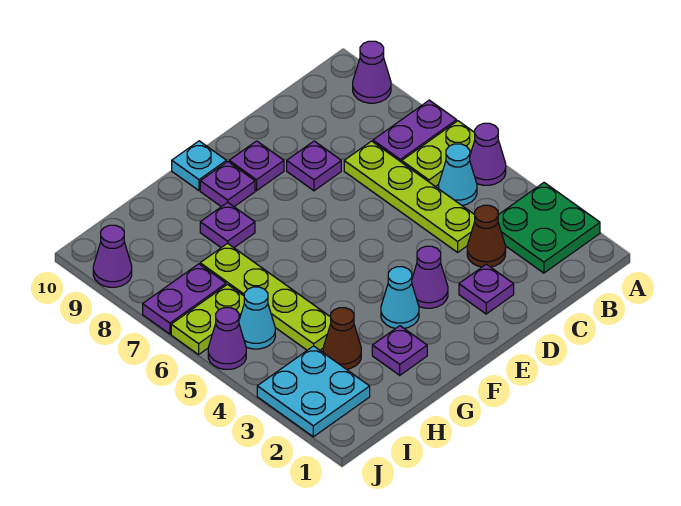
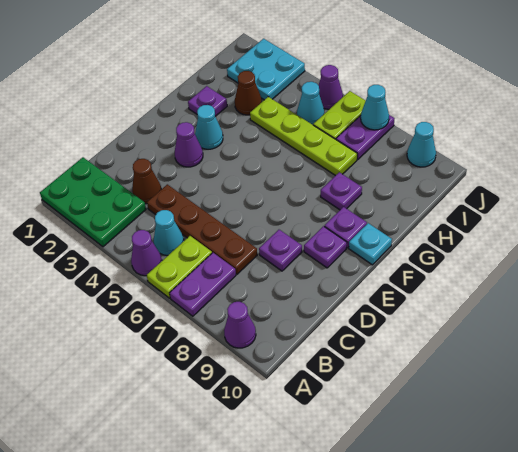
green 2x2 plate [498,183,600,273] -> green 2x3 plate [40,157,146,247]
lime 1x4 plate [344,141,475,252] -> brown 1x4 plate [147,184,257,274]
purple 1x1 plate [459,264,514,314] -> none
none -> cyan 1x1 cone [361,85,389,130]
purple 1x1 cone [93,225,132,287] -> cyan 1x1 cone [407,122,436,167]

